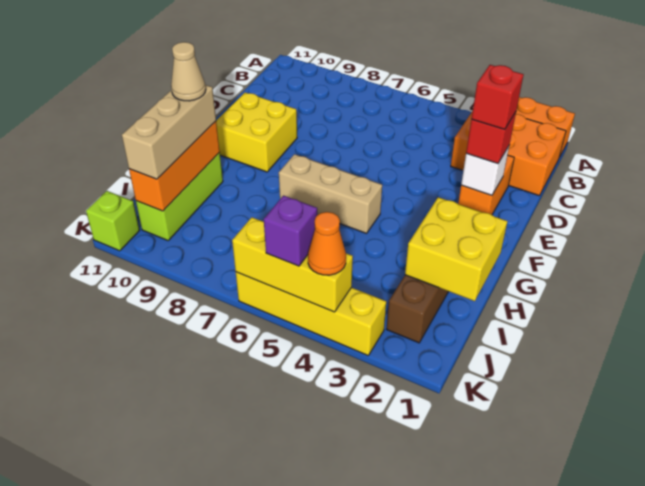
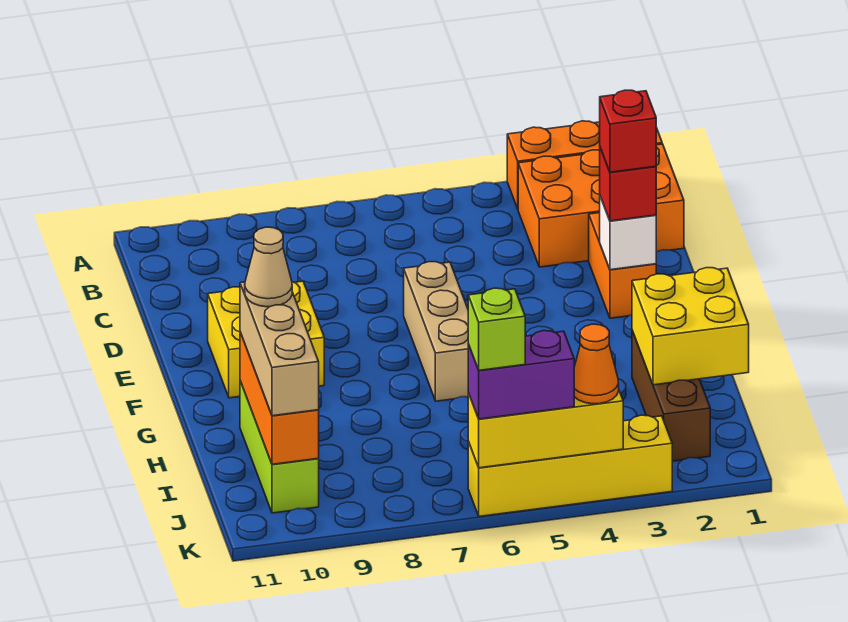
tan 1x3 brick [279,154,382,233] -> tan 1x3 brick turned to [404,262,469,401]
purple 1x1 brick [264,196,317,266] -> purple 1x2 brick [468,331,574,419]
lime 1x1 brick [86,191,140,251] -> lime 1x1 brick moved to [468,288,525,370]

